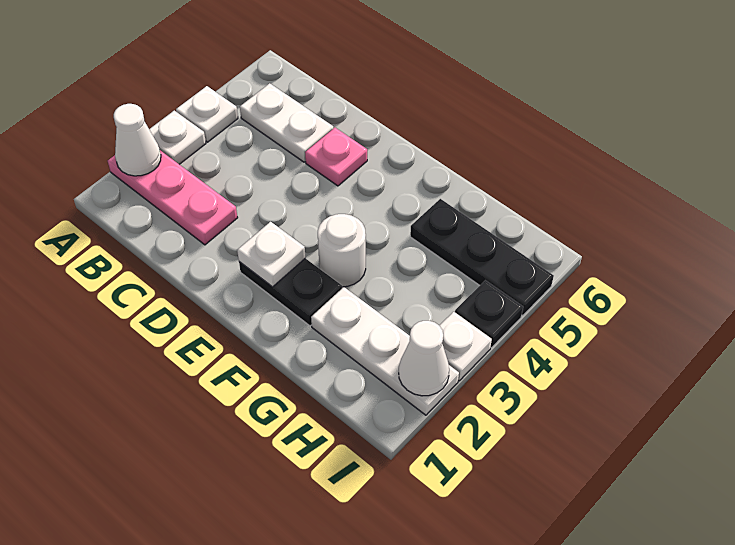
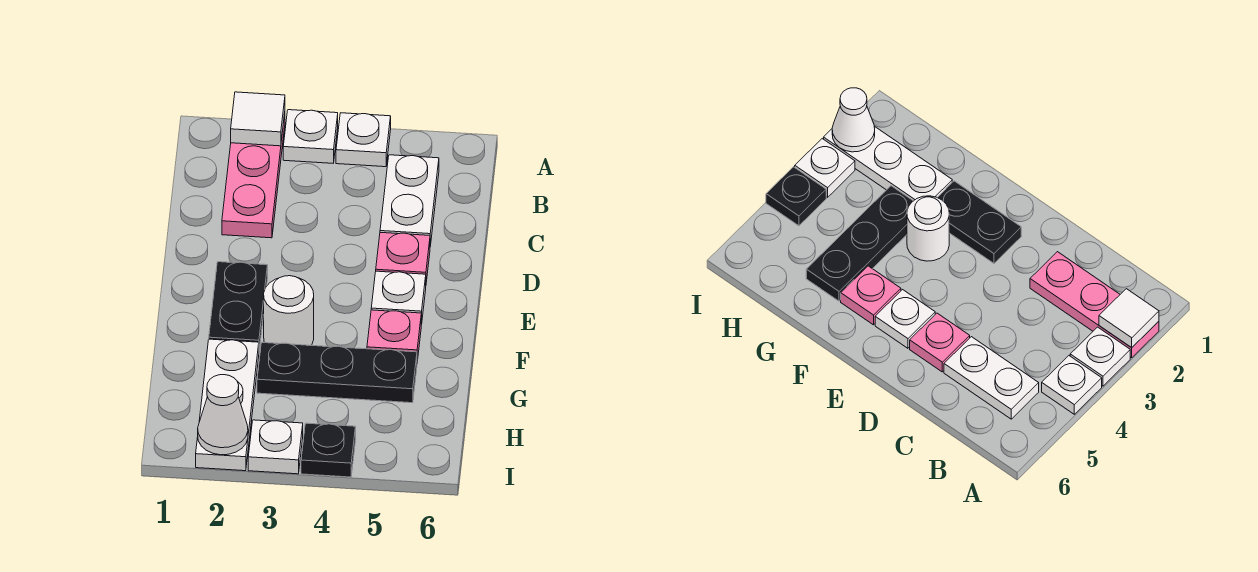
white 1x1 cone [114,104,161,176] -> white 1x1 tile [231,92,285,146]
white 1x1 plate [237,222,306,287] -> white 1x1 plate moved to [371,271,426,325]
none -> pink 1x1 plate [367,310,421,361]
black 1x3 plate [410,199,554,316] -> black 1x3 plate turned to [257,342,417,403]

